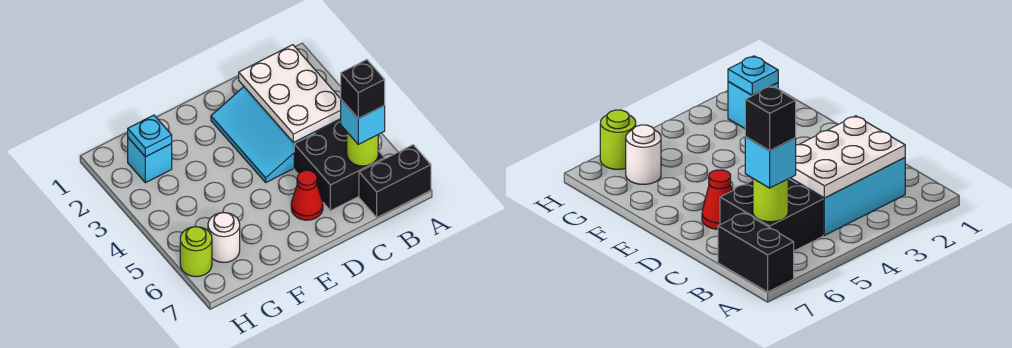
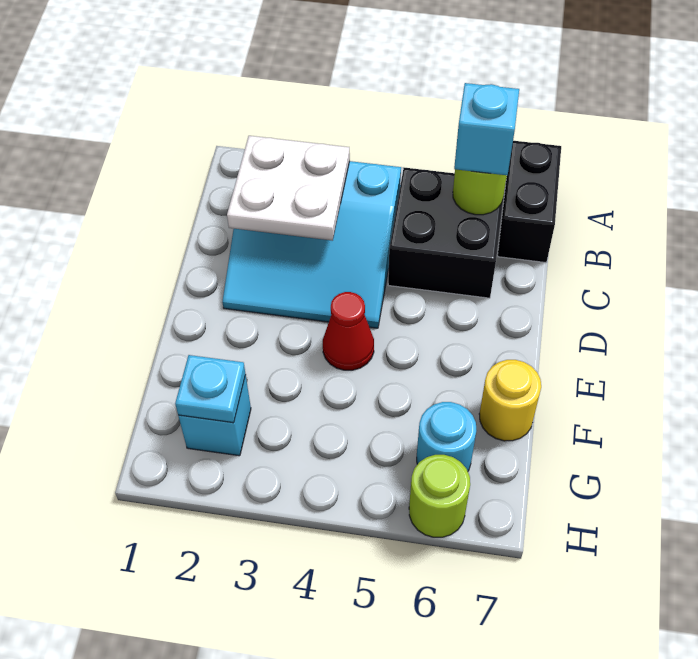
white 2x3 plate [239,45,341,142] -> white 2x2 plate [227,136,350,241]
black 1x1 brick [341,60,385,118] -> none
red 1x1 cone [291,170,323,220] -> red 1x1 cone moved to [323,292,374,370]
none -> yellow 1x1 round brick [479,360,541,441]
white 1x1 round brick [208,212,240,262] -> cyan 1x1 round brick [417,402,476,471]

